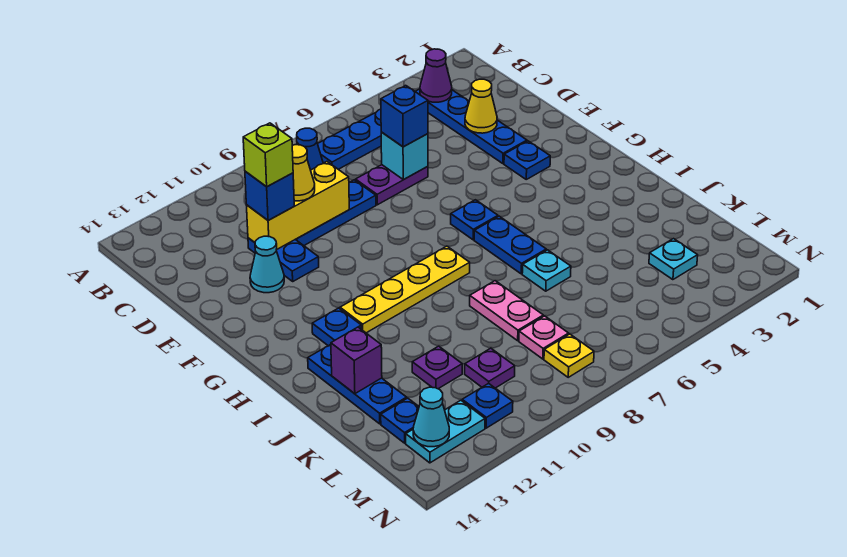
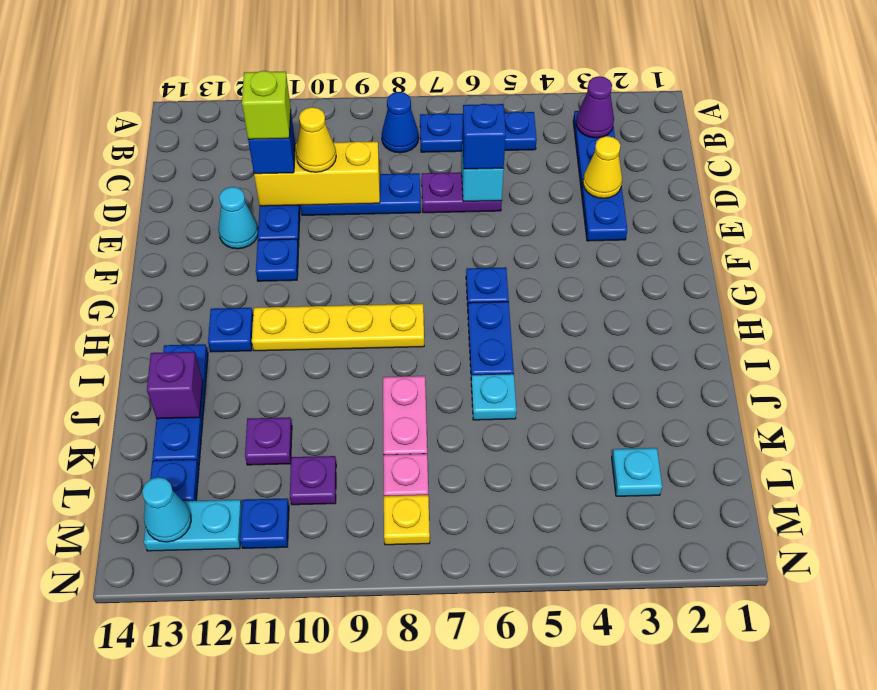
blue 1x1 plate [504,141,550,179] -> blue 1x1 plate moved to [256,239,298,281]

